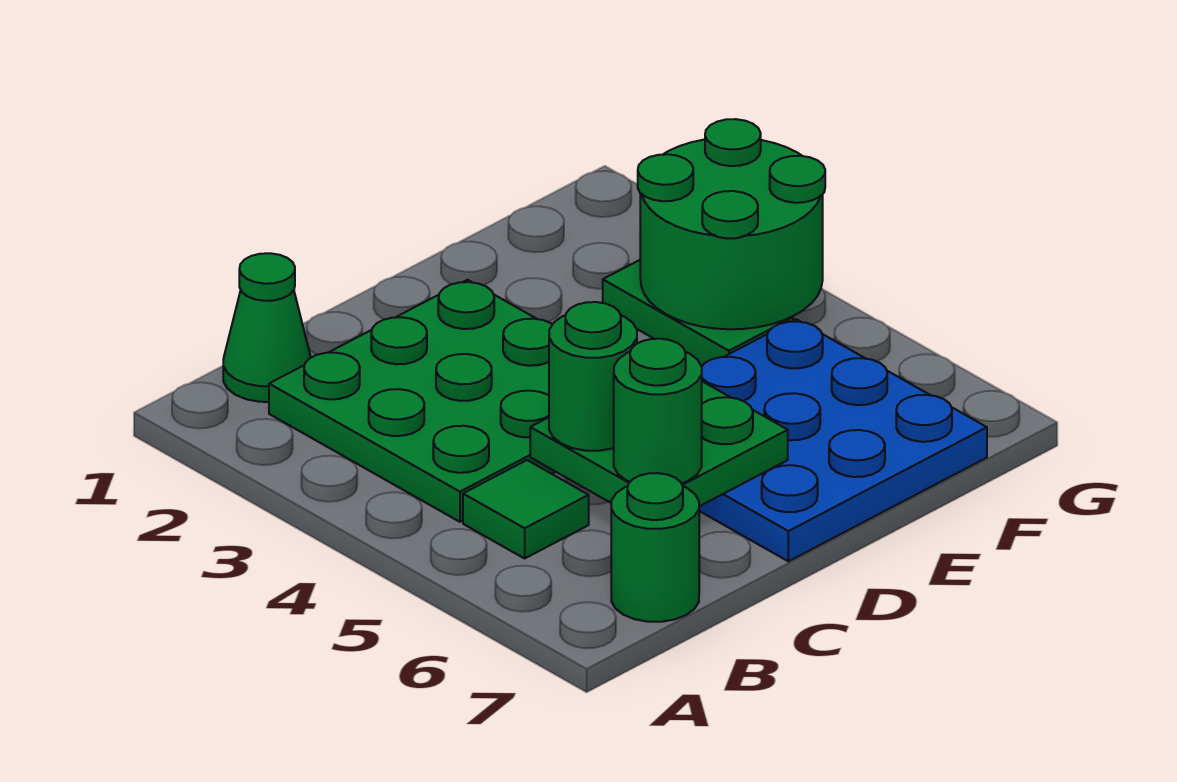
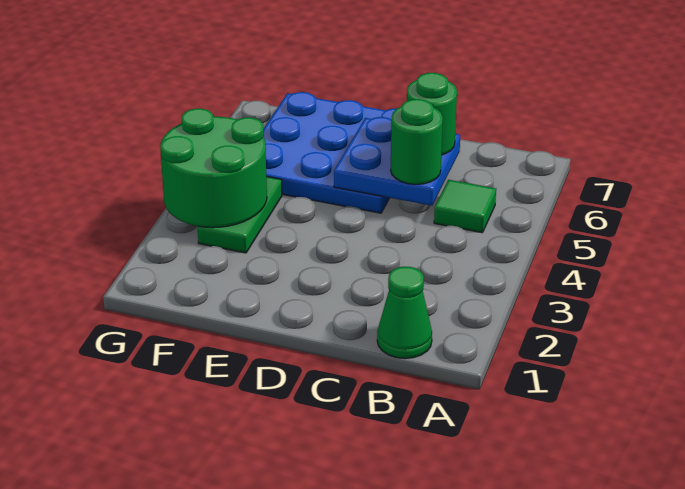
green 3x3 plate [269,280,555,522] -> none
green 1x1 round brick [611,473,699,622] -> none
green 2x2 plate [530,381,788,506] -> blue 2x2 plate [334,117,460,206]

